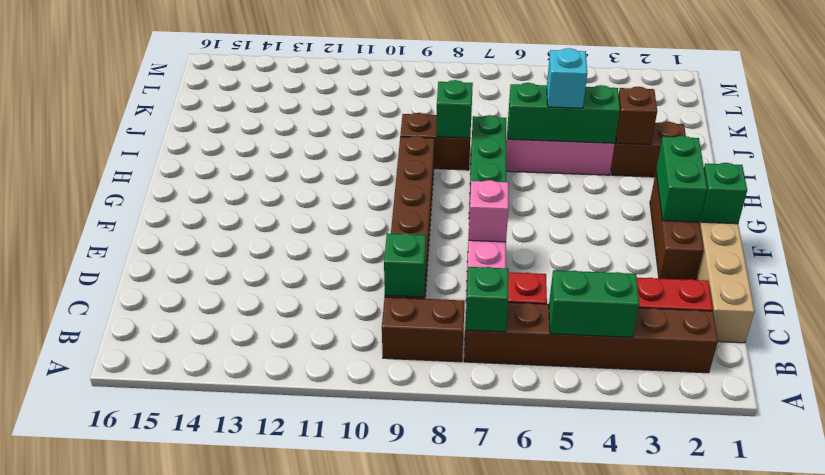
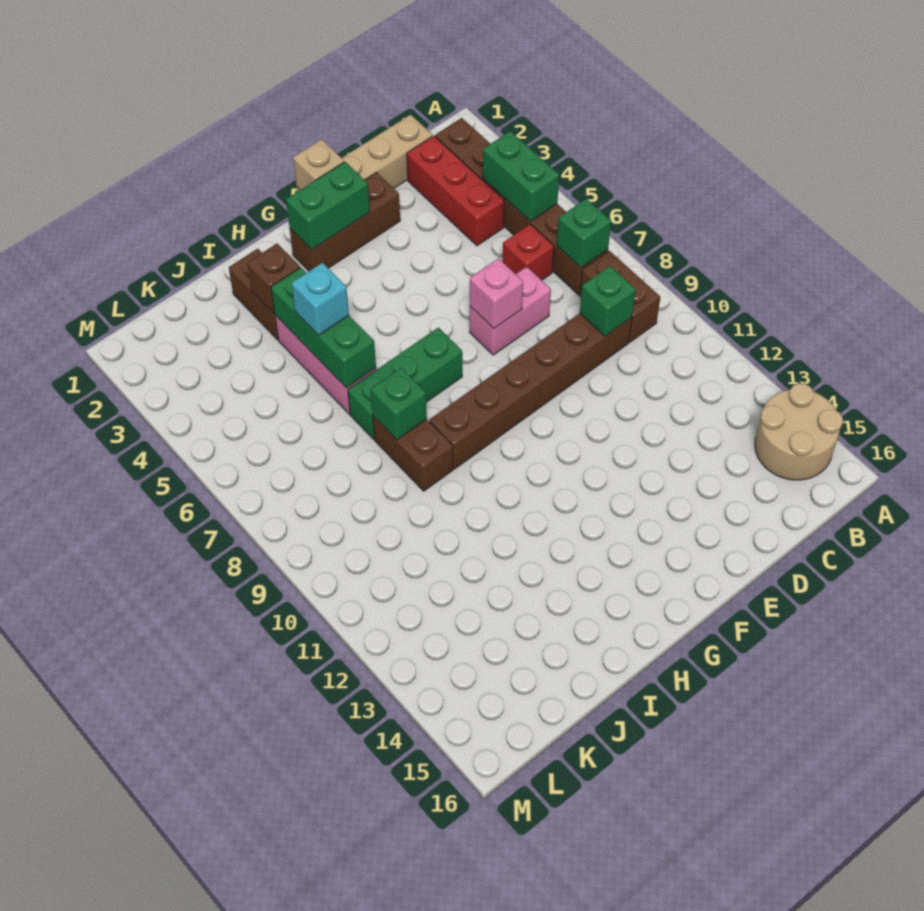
none -> tan 2x2 round brick [755,383,843,480]
green 1x1 brick [701,163,747,224] -> tan 1x1 brick [293,139,344,190]

